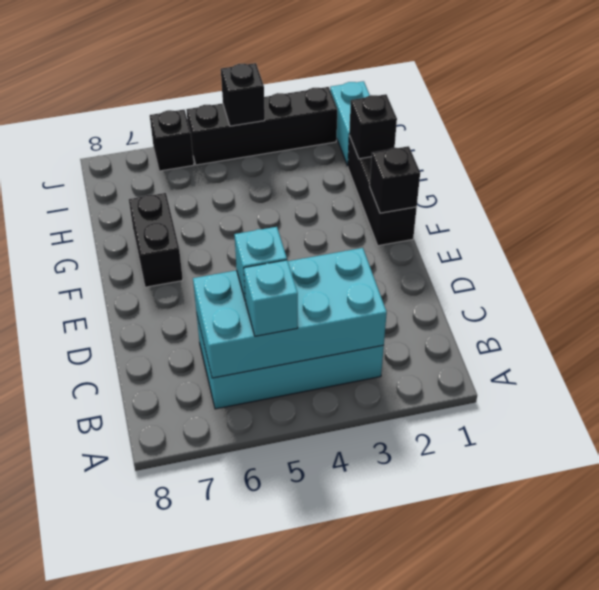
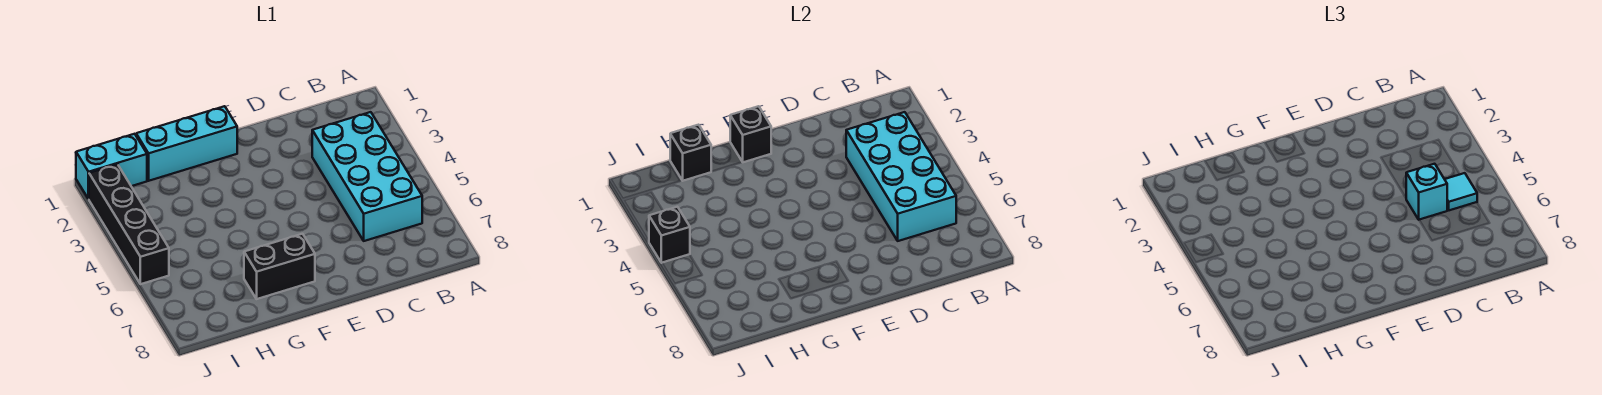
cyan 1x1 brick [244,260,298,336] -> cyan 1x1 tile [1445,173,1477,210]
black 1x3 brick [348,136,417,246] -> cyan 1x3 brick [136,106,237,181]
black 1x1 brick [150,110,194,171] -> none

